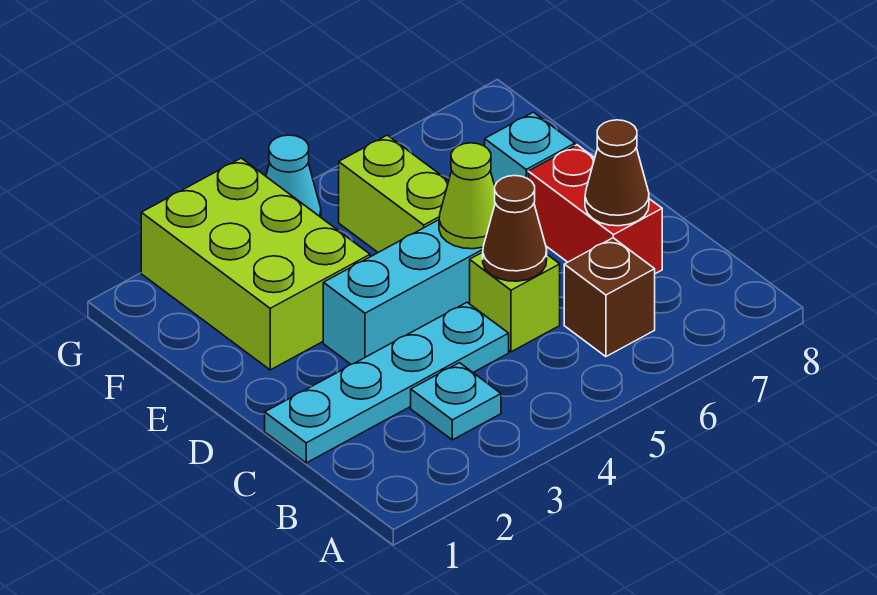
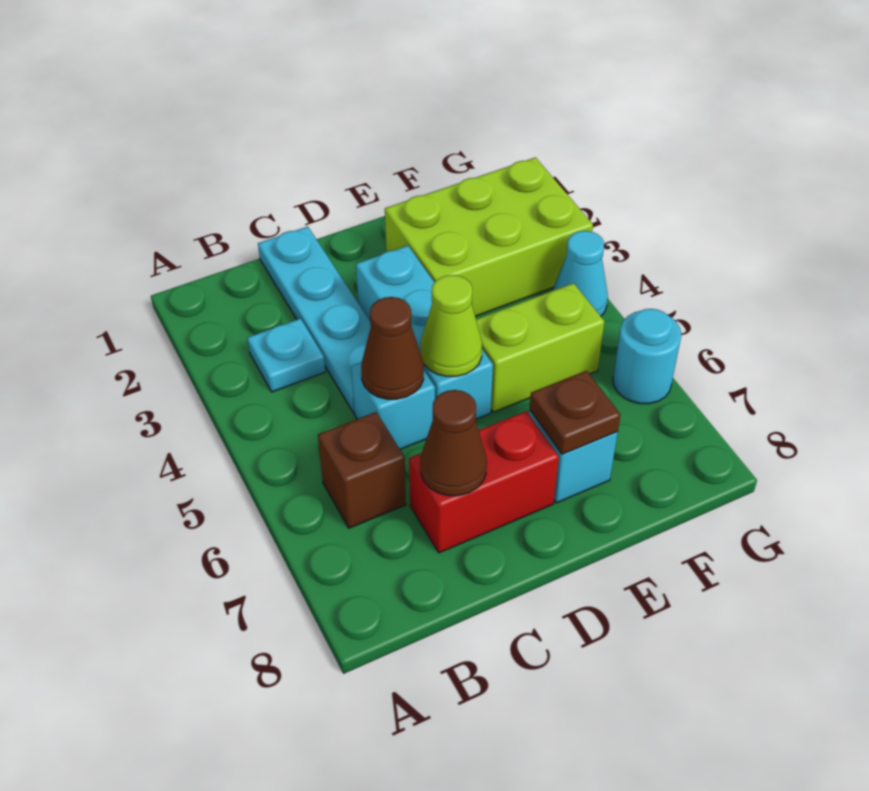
lime 1x1 brick [470,252,560,352] -> cyan 1x1 brick [351,362,435,449]
none -> brown 1x1 plate [530,371,620,454]
none -> cyan 1x1 round brick [613,309,681,404]

